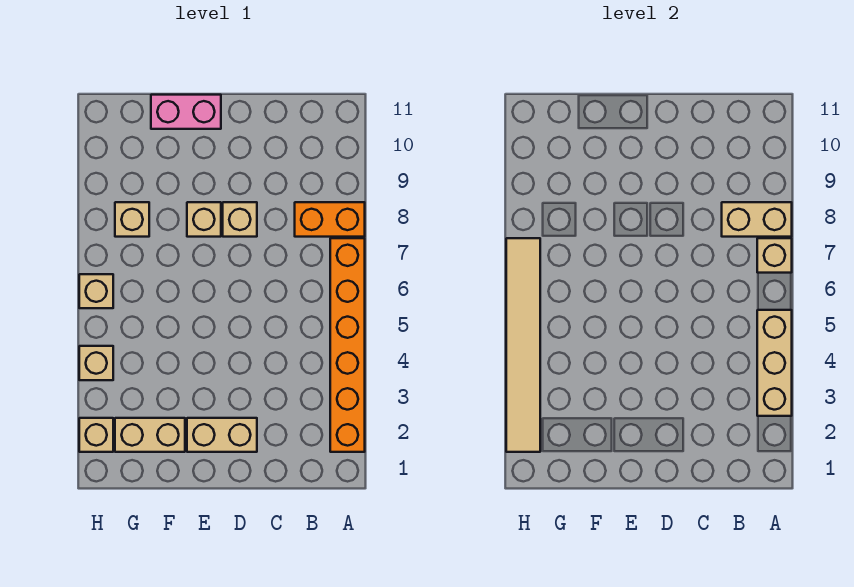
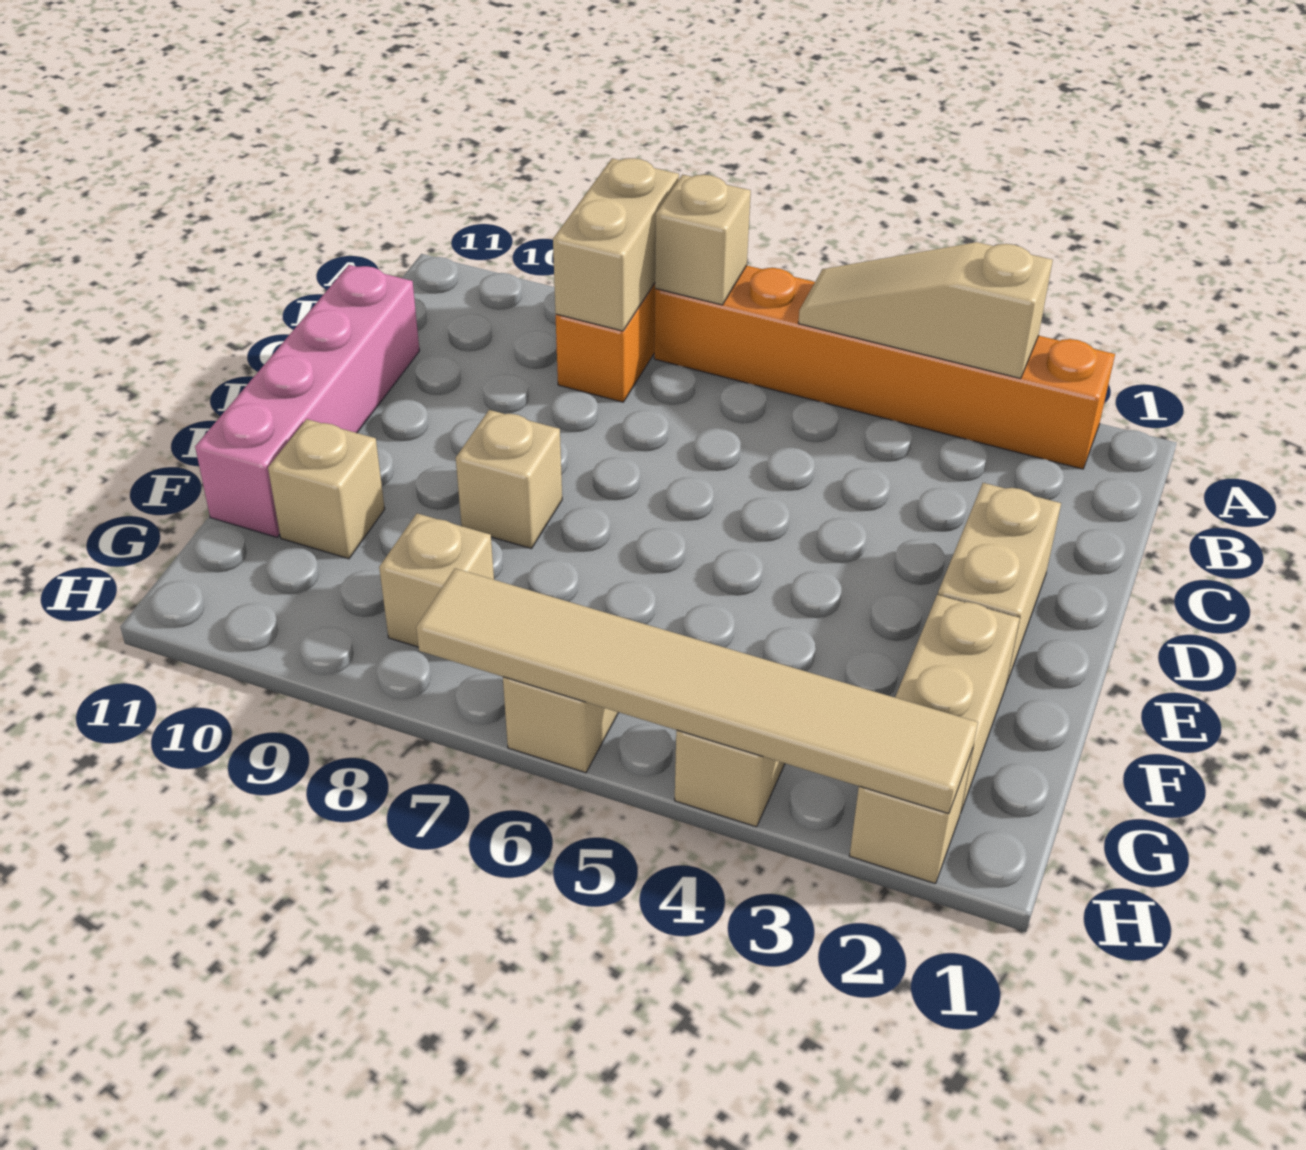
tan 1x3 brick [757,310,792,416] -> tan 1x3 slope [798,242,1053,379]
tan 1x1 brick [223,202,257,237] -> tan 1x1 brick moved to [268,419,385,559]
pink 1x2 brick [151,95,221,129] -> pink 1x4 brick [195,265,419,537]

